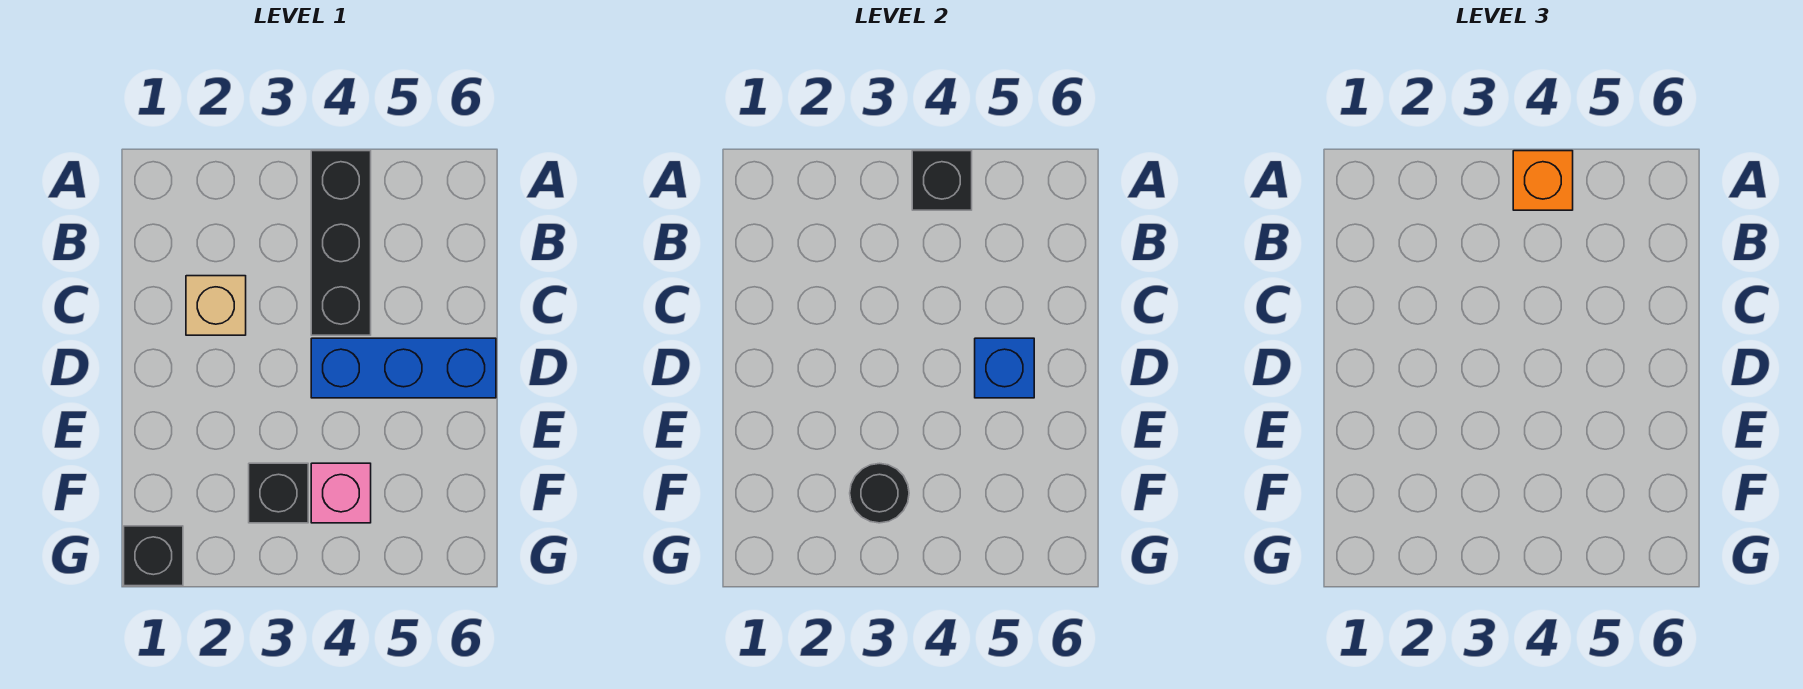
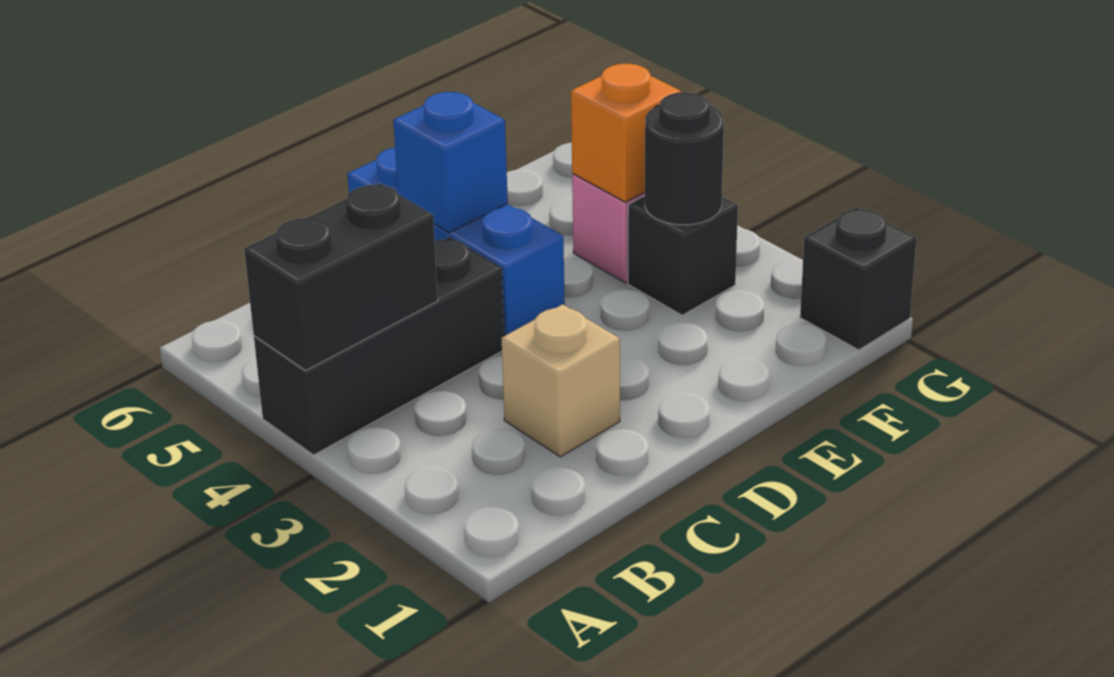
black 1x1 brick [912,151,972,210] -> black 1x2 brick [244,183,438,371]
orange 1x1 brick [1513,151,1573,210] -> orange 1x1 brick moved to [571,64,681,202]

